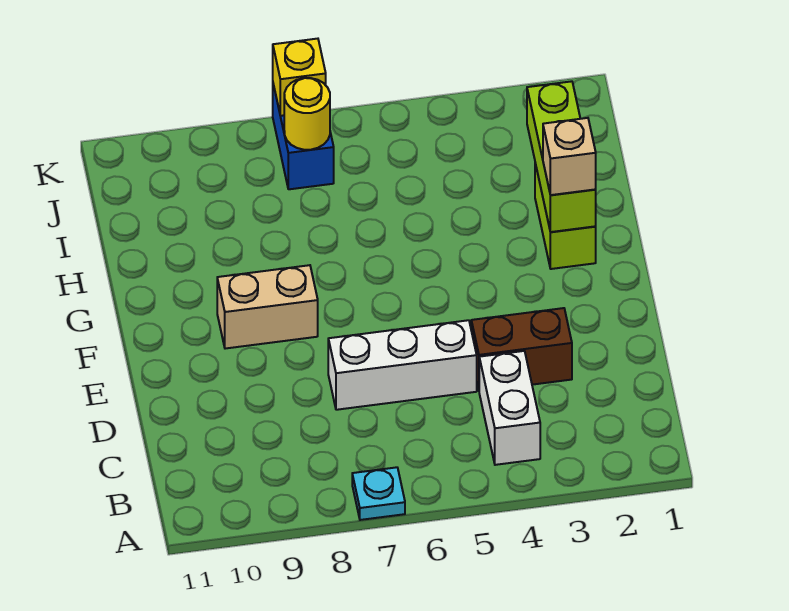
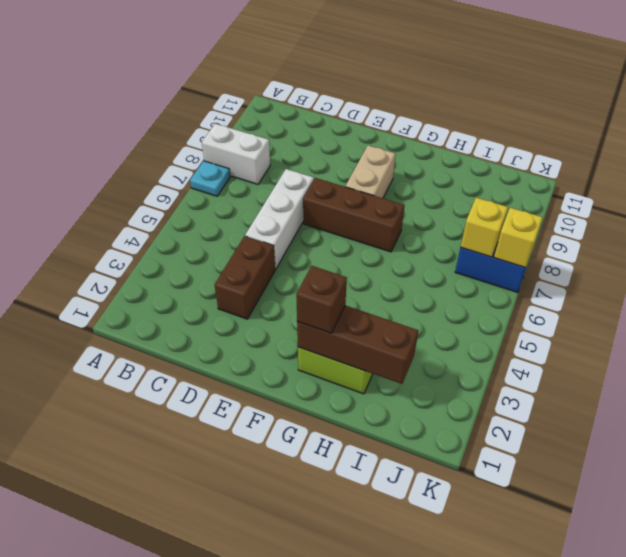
white 1x2 brick [479,351,540,465] -> white 1x2 brick moved to [202,124,270,184]
none -> brown 1x3 brick [303,178,405,252]
lime 1x3 brick [527,81,596,232] -> brown 1x3 brick [297,305,418,384]
tan 1x1 brick [543,118,596,195] -> brown 1x1 brick [296,266,347,333]
yellow 1x1 round brick [284,78,330,150] -> yellow 1x1 brick [461,198,508,257]

